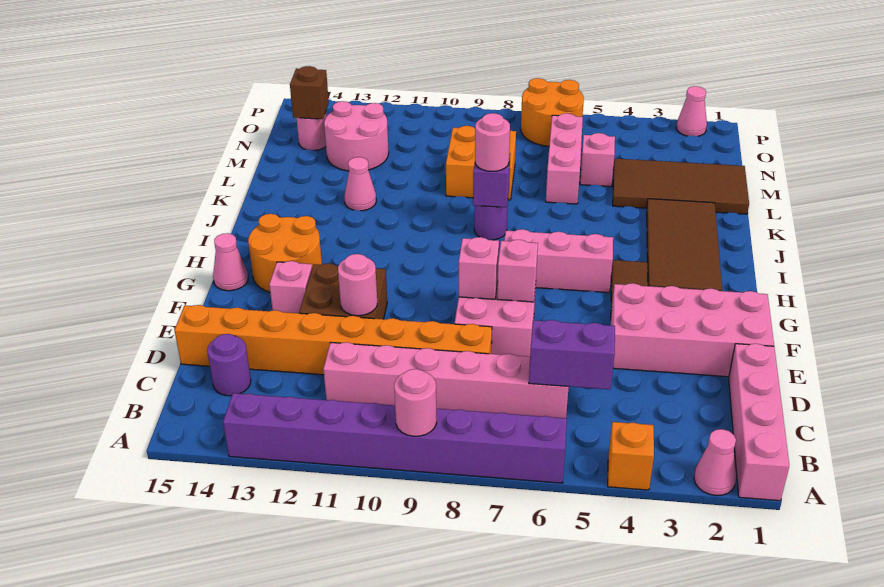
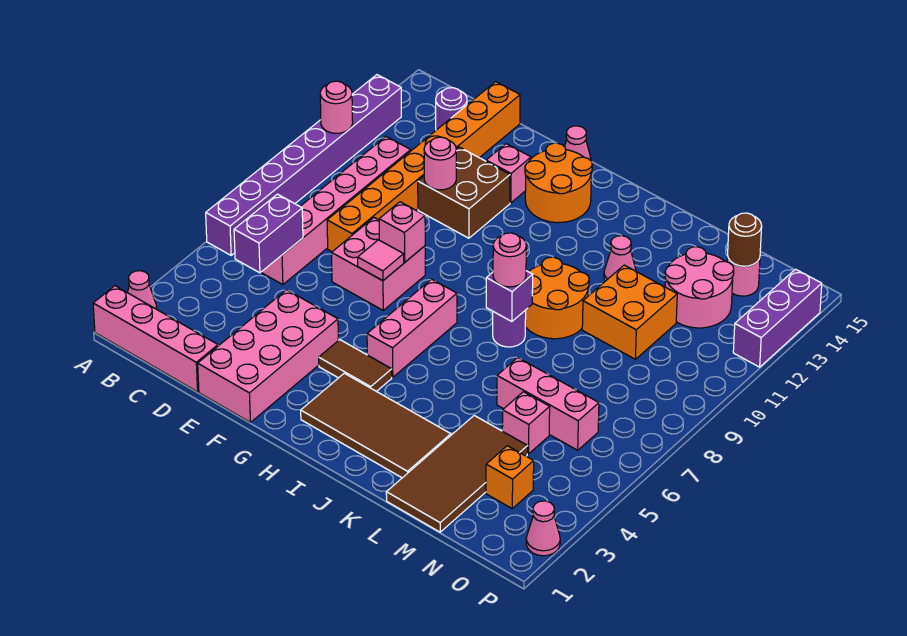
orange 1x1 brick [608,422,654,490] -> orange 1x1 brick moved to [486,446,534,508]
pink 1x1 round brick [394,369,437,436] -> pink 1x1 round brick moved to [320,81,353,133]
pink 1x1 brick [497,240,538,302] -> pink 1x1 tile [358,240,404,281]
orange 2x2 brick [446,126,516,200] -> orange 2x2 brick moved to [582,265,677,359]
brown 1x1 brick [290,66,329,119] -> brown 1x1 round brick [728,213,762,266]
orange 2x2 round brick [521,78,584,146] -> orange 2x2 round brick moved to [525,257,589,339]
none -> purple 1x3 brick [733,269,822,367]

